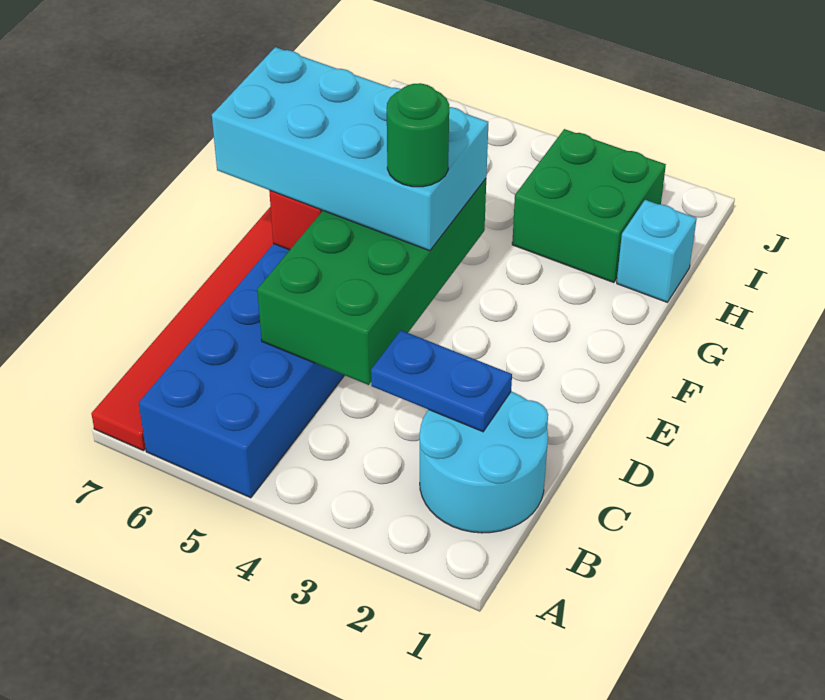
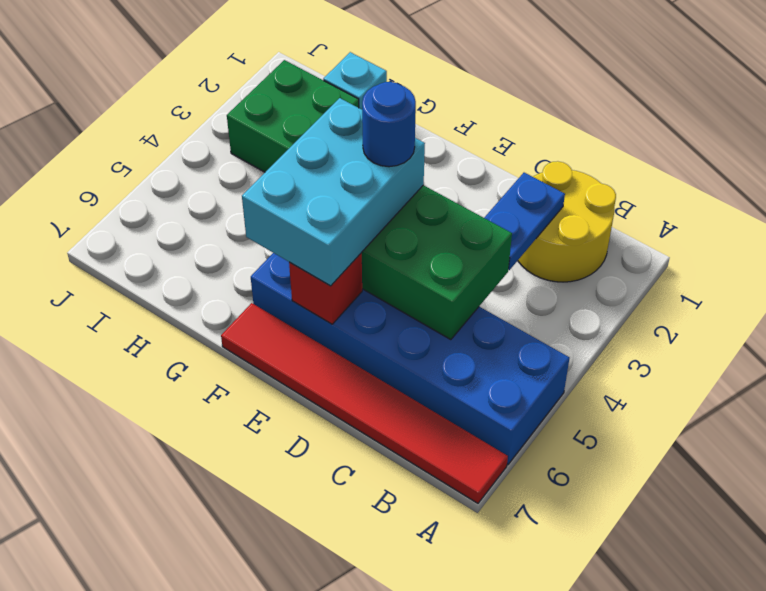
cyan 2x2 round brick [420,392,548,533] -> yellow 2x2 round brick [518,161,616,282]
cyan 2x4 brick [212,47,488,251] -> cyan 2x3 brick [242,98,425,286]
green 1x1 round brick [387,83,449,187] -> blue 1x1 round brick [362,82,416,167]

